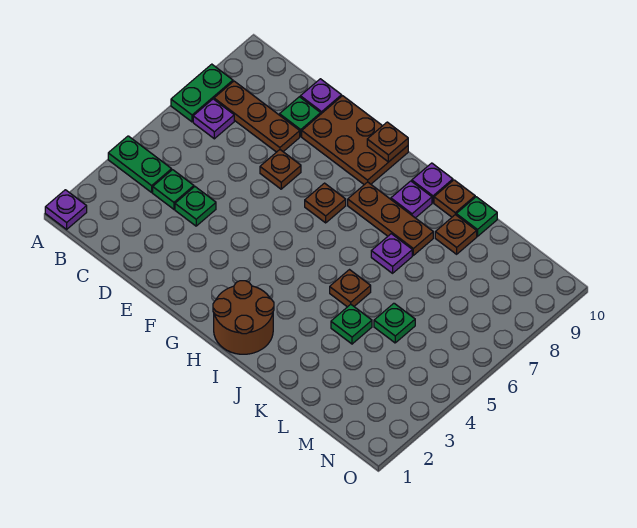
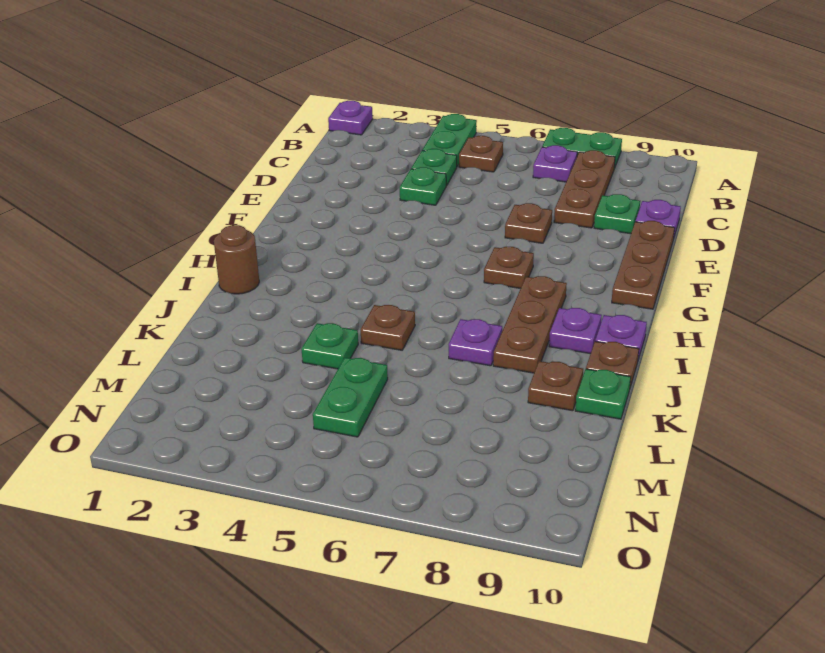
brown 2x3 plate [302,96,408,185] -> brown 1x3 plate [612,221,675,309]
brown 1x1 plate [367,122,408,162] -> brown 1x1 plate moved to [459,136,503,172]
brown 2x2 round brick [213,281,274,354] -> brown 1x1 round brick [214,225,259,294]
green 1x1 plate [374,303,415,343] -> green 1x2 plate [313,358,388,437]

